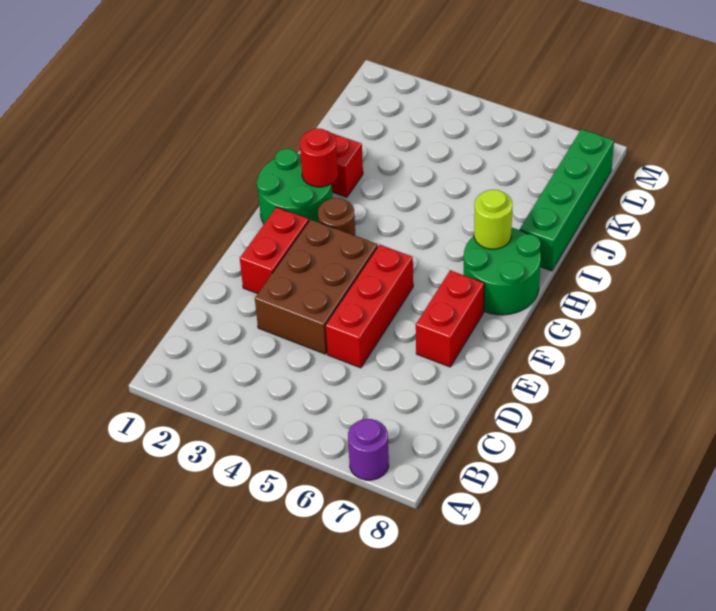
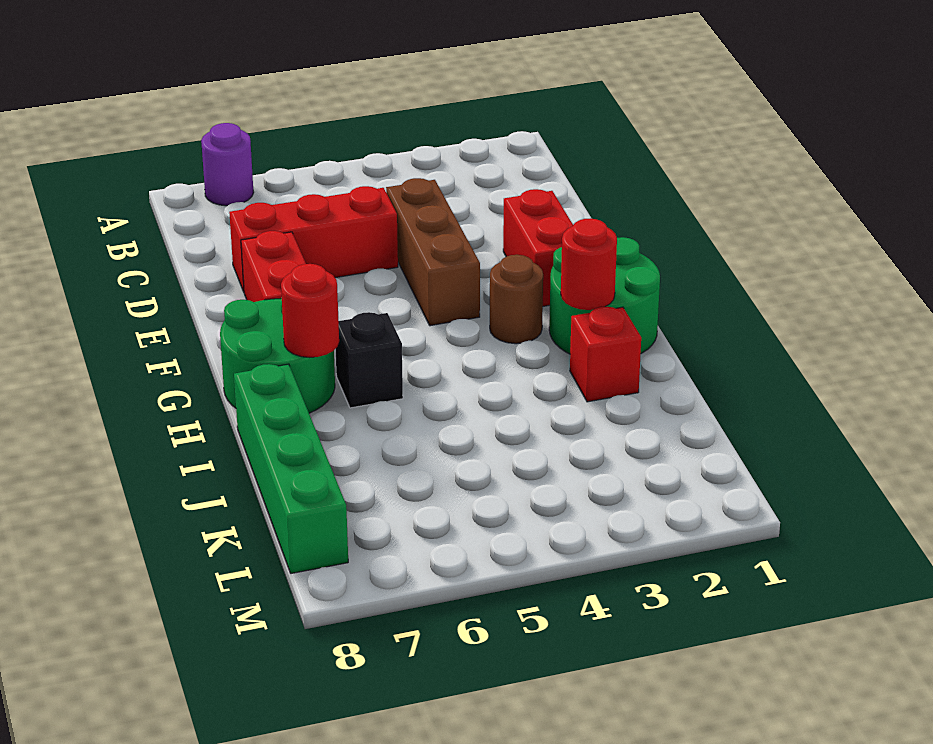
brown 2x3 brick [255,220,378,354] -> brown 1x3 brick [386,178,480,326]
red 1x3 brick [325,245,413,368] -> red 1x3 brick turned to [229,186,398,292]
none -> black 1x1 brick [336,312,403,408]
lime 1x1 round brick [474,189,512,249] -> red 1x1 round brick [281,264,339,357]

